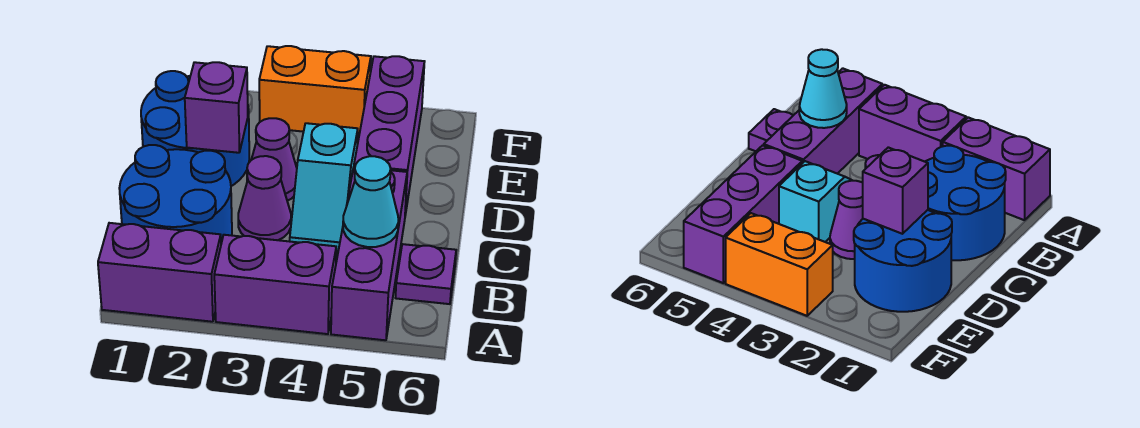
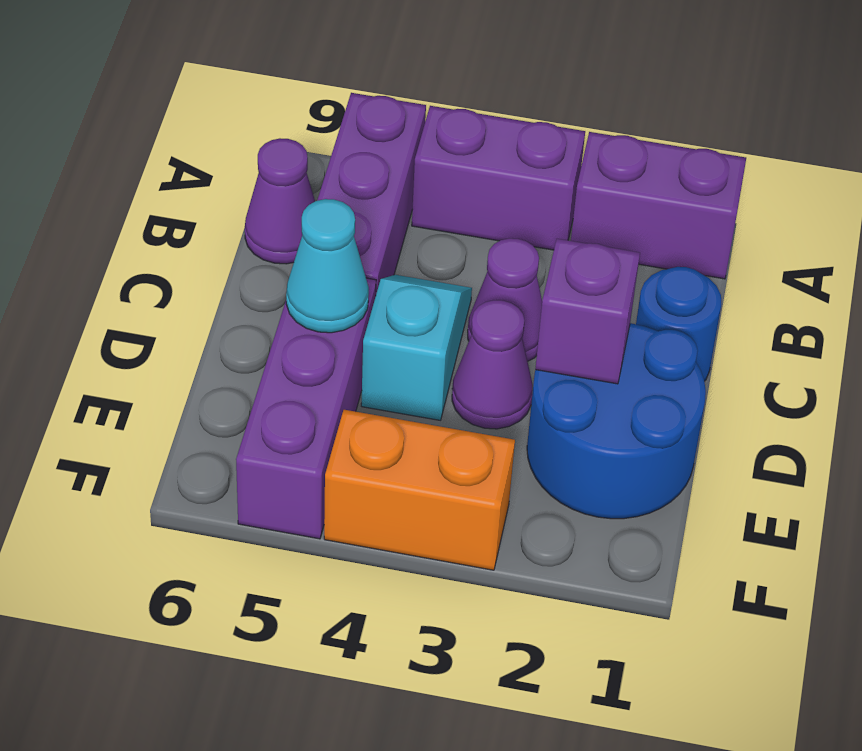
blue 2x2 round brick [119,145,232,243] -> blue 1x1 round brick [636,267,721,381]
cyan 1x1 cone [343,156,398,247] -> cyan 1x1 cone moved to [286,199,369,333]
purple 1x1 plate [396,244,456,304] -> purple 1x1 cone [245,138,315,264]

